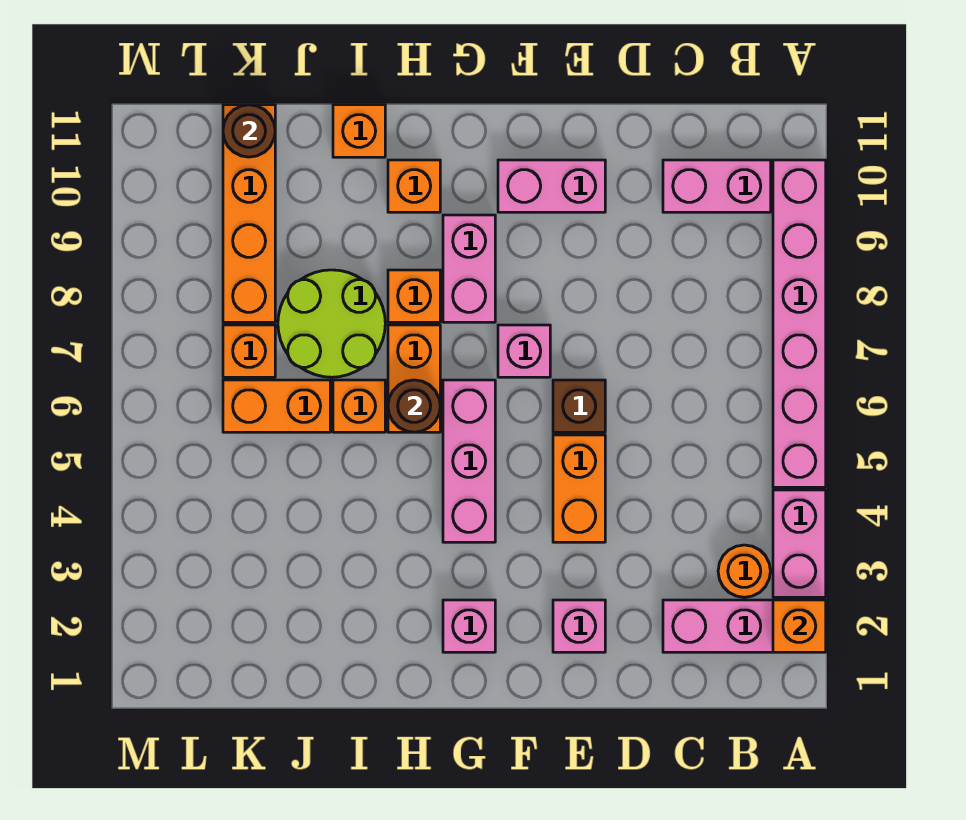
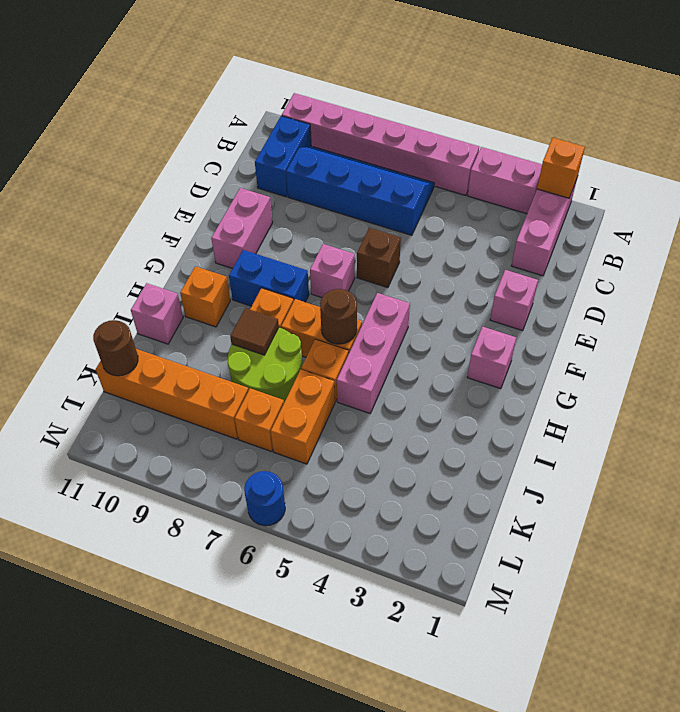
orange 1x1 round brick [718,545,770,597] -> none
none -> blue 2x4 slope [286,147,434,235]
pink 1x2 brick [663,160,771,212] -> blue 1x2 brick [255,116,311,197]
orange 1x2 brick [553,435,605,542] -> none
pink 1x3 brick [443,380,495,542] -> pink 1x3 brick turned to [337,293,410,413]
pink 1x2 brick [443,215,495,322] -> blue 1x2 brick [229,250,309,306]
none -> brown 1x1 tile [230,308,279,355]
orange 1x1 brick [333,105,385,157] -> pink 1x1 brick [131,283,183,344]
none -> blue 1x1 round brick [244,471,285,526]

